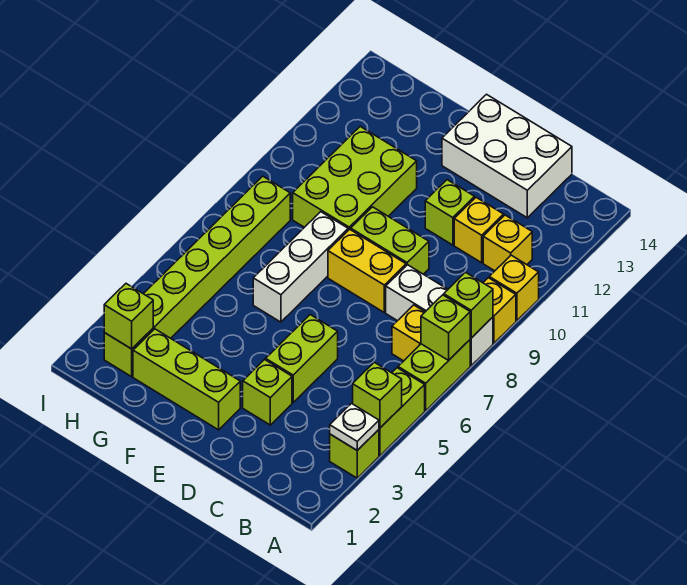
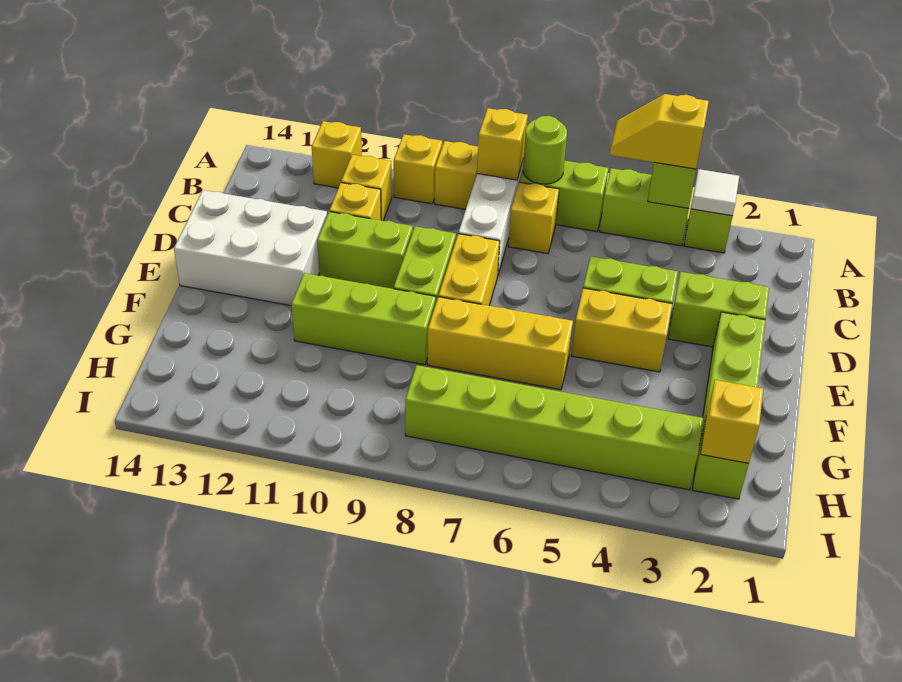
white 1x1 plate [330,404,379,450] -> white 1x1 tile [691,169,739,216]
none -> yellow 1x2 slope [610,94,709,169]
lime 1x1 brick [421,295,470,360] -> lime 1x1 round brick [523,116,567,184]
lime 1x1 brick [444,272,493,338] -> yellow 1x1 brick [477,108,528,180]
none -> yellow 1x1 brick [312,121,362,188]
white 2x3 brick [442,94,572,218] -> white 2x3 brick turned to [174,190,327,305]
lime 1x1 brick [243,360,292,425] -> lime 1x2 brick [668,272,769,347]
lime 1x1 brick [425,180,475,245] -> lime 1x2 brick [317,212,413,289]
none -> yellow 1x2 brick [571,288,672,372]
white 1x3 brick [253,212,348,322] -> yellow 1x3 brick [427,297,573,390]
lime 2x3 brick [293,127,417,230] -> lime 1x3 brick [291,273,436,365]
lime 1x1 brick [104,284,153,349] -> yellow 1x1 brick [701,380,763,464]

